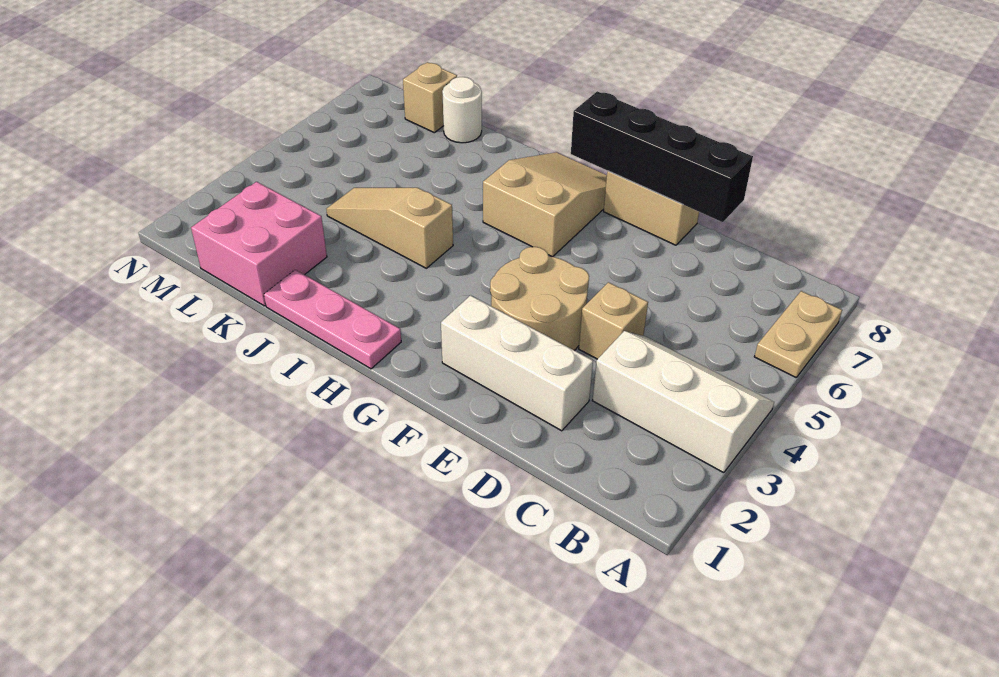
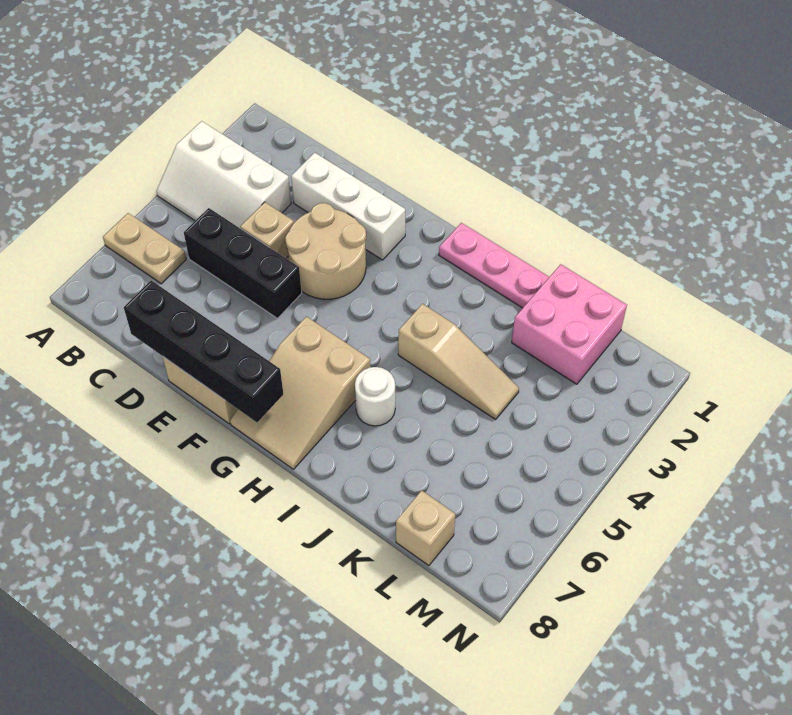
tan 1x2 plate [754,291,842,377] -> tan 1x2 plate turned to [103,213,186,284]
none -> black 1x3 brick [184,208,302,318]
white 1x1 round brick [442,77,482,143] -> white 1x1 round brick moved to [355,367,395,426]

